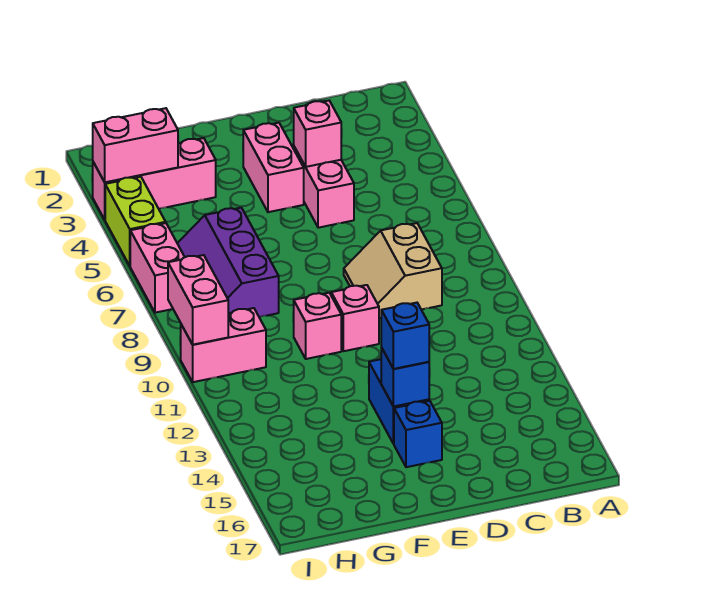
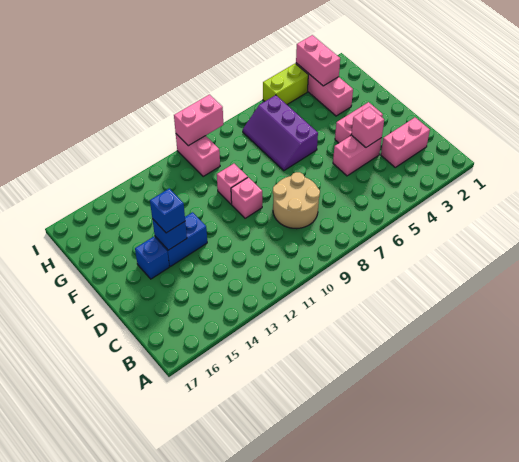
tan 2x2 slope [344,223,442,318] -> tan 2x2 round brick [273,172,320,229]
purple 2x3 slope [177,208,279,317] -> purple 2x3 slope turned to [243,95,318,171]
pink 1x2 brick [130,223,185,313] -> pink 1x2 brick moved to [381,118,430,167]

